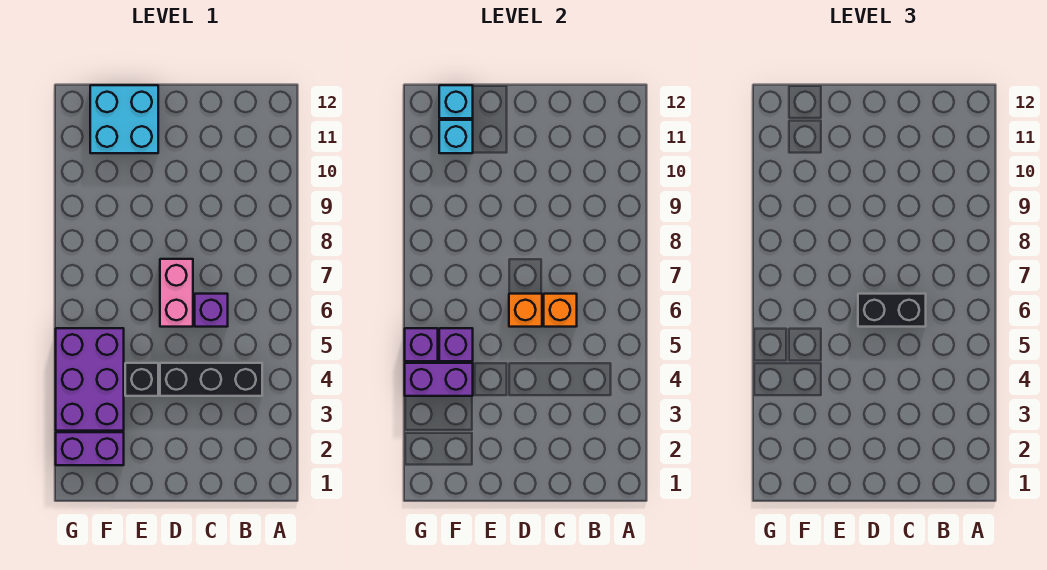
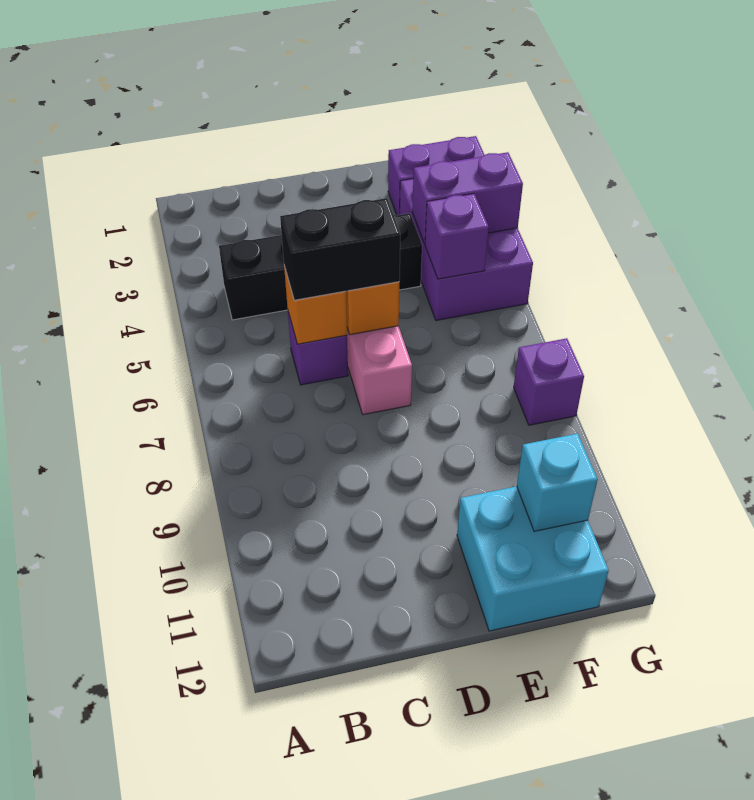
cyan 1x1 brick [439,85,473,118] -> none
purple 1x1 brick [405,328,438,361] -> purple 1x1 brick moved to [514,338,584,425]

